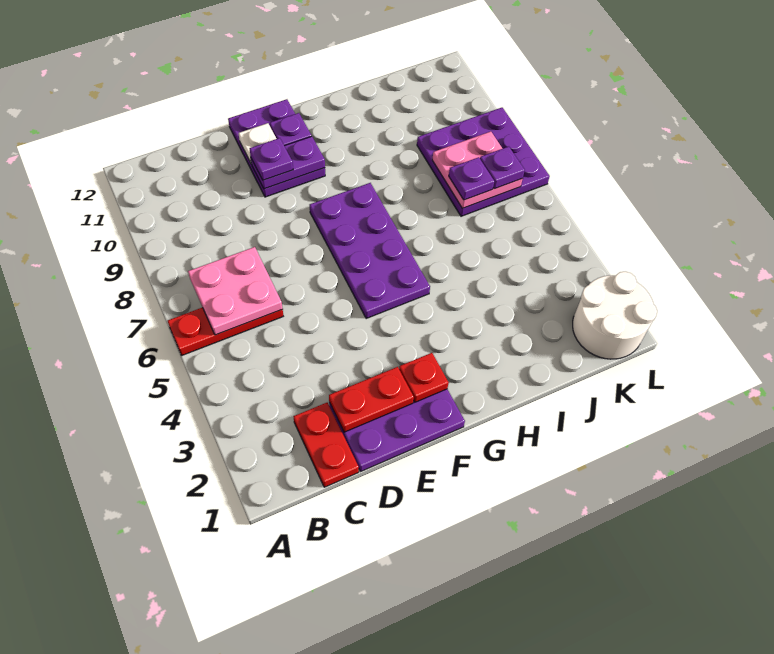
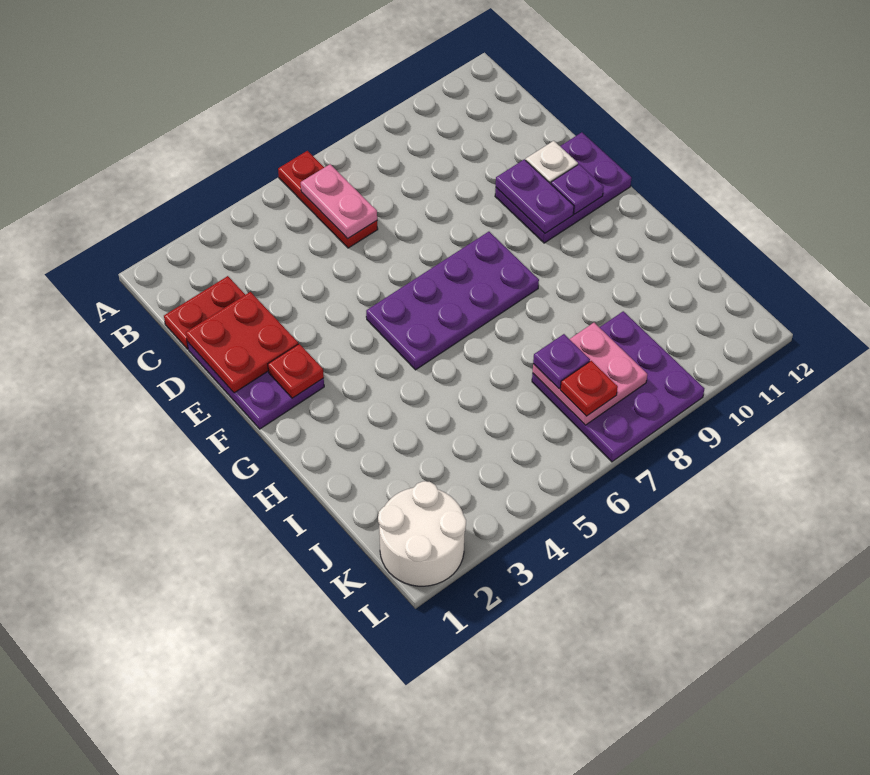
pink 2x2 plate [188,247,283,335] -> pink 1x2 plate [301,164,377,239]
red 1x2 plate [329,367,414,432] -> red 2x2 plate [186,292,298,393]
purple 1x1 plate [249,138,293,180] -> none
purple 1x1 plate [480,147,525,189] -> red 1x1 plate [560,361,618,416]

